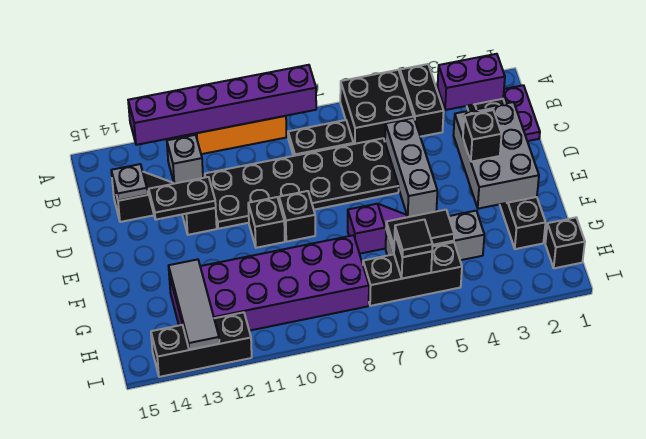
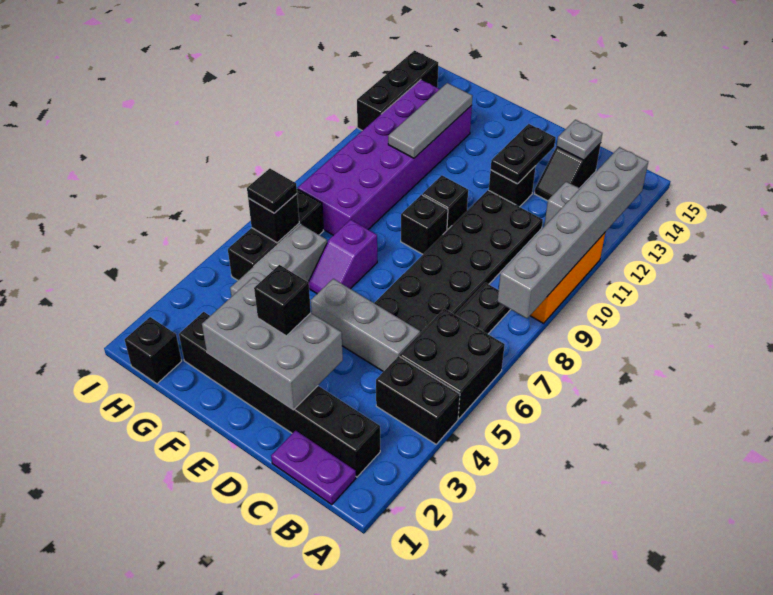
purple 1x6 brick [128,65,316,145] -> grey 1x6 brick [497,147,648,319]
purple 1x2 brick [438,54,505,110] -> none
black 1x2 tile [386,210,454,252] -> none
grey 1x3 tile [169,259,219,350] -> grey 1x3 tile turned to [388,83,472,158]

